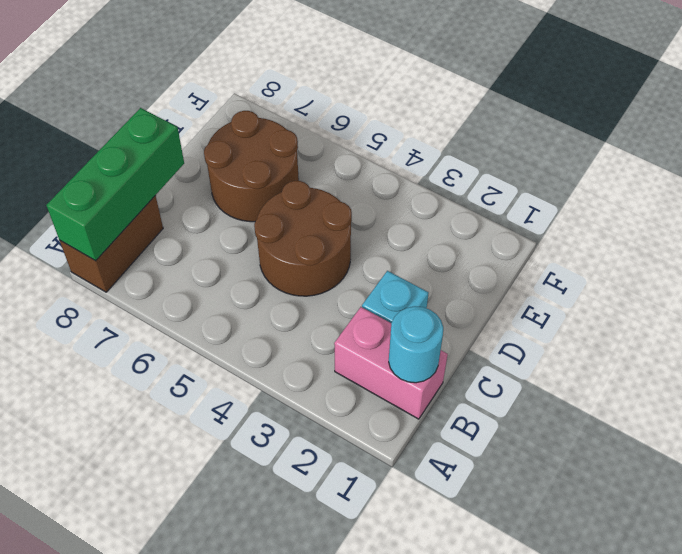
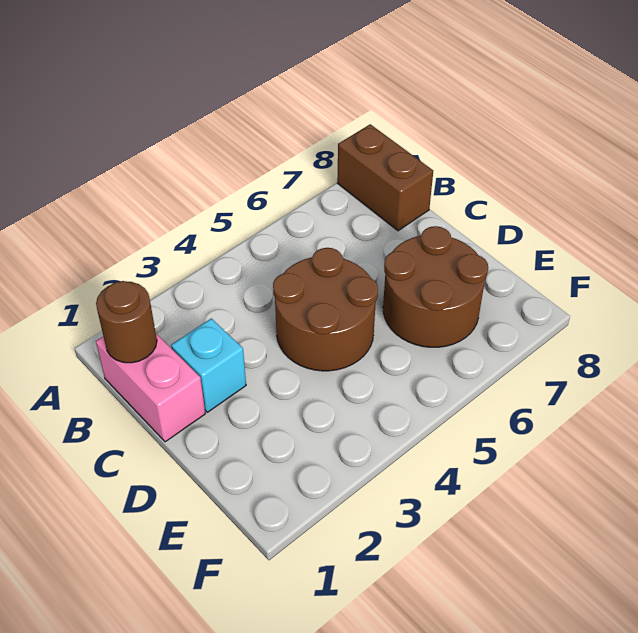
green 1x3 brick [47,108,184,261] -> none
pink 1x2 brick [334,307,448,419] -> pink 1x2 brick turned to [96,334,205,442]
cyan 1x1 round brick [389,306,443,383] -> brown 1x1 round brick [96,281,157,363]

